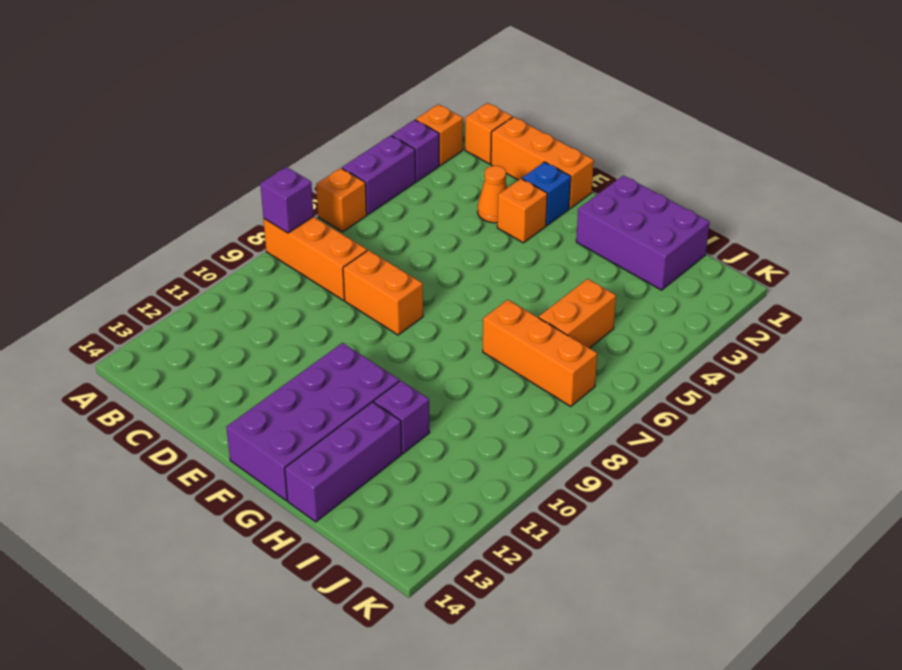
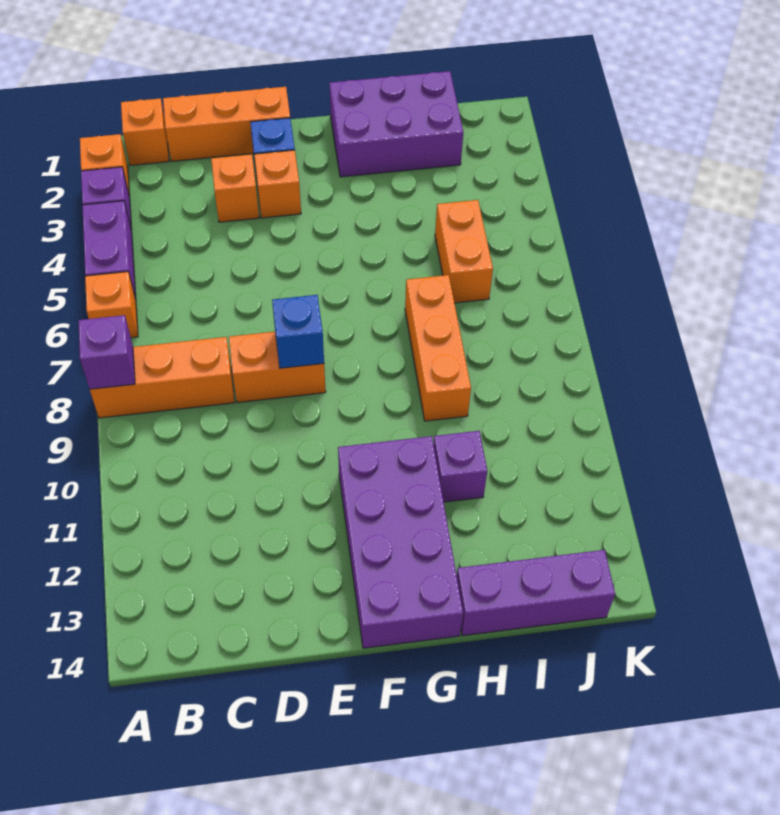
orange 1x1 cone [478,166,507,223] -> orange 1x1 brick [211,154,259,222]
none -> blue 1x1 brick [272,295,324,368]
orange 1x3 brick [483,300,597,406] -> orange 1x3 brick turned to [405,275,471,421]
purple 1x3 brick [285,402,402,522] -> purple 1x3 brick turned to [457,550,615,636]

